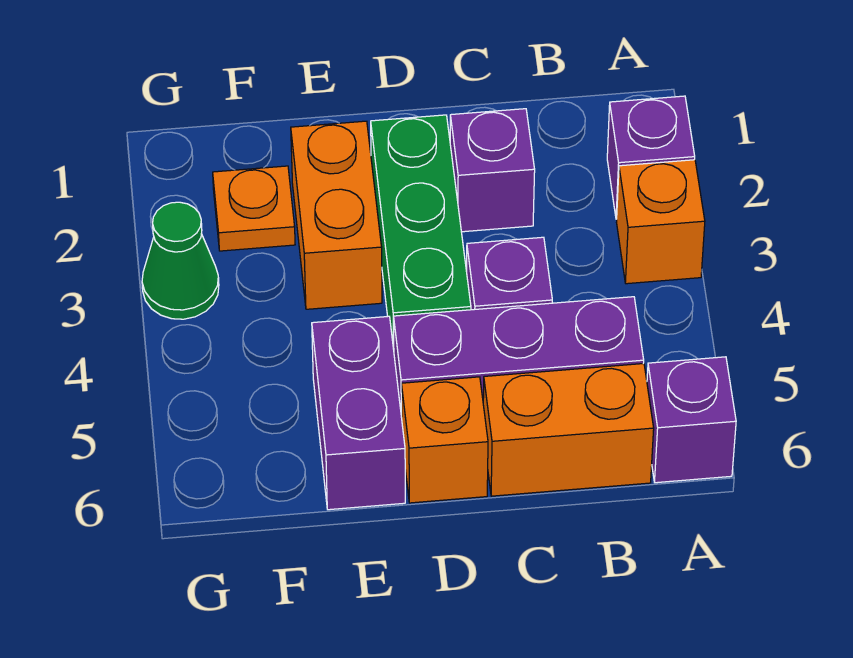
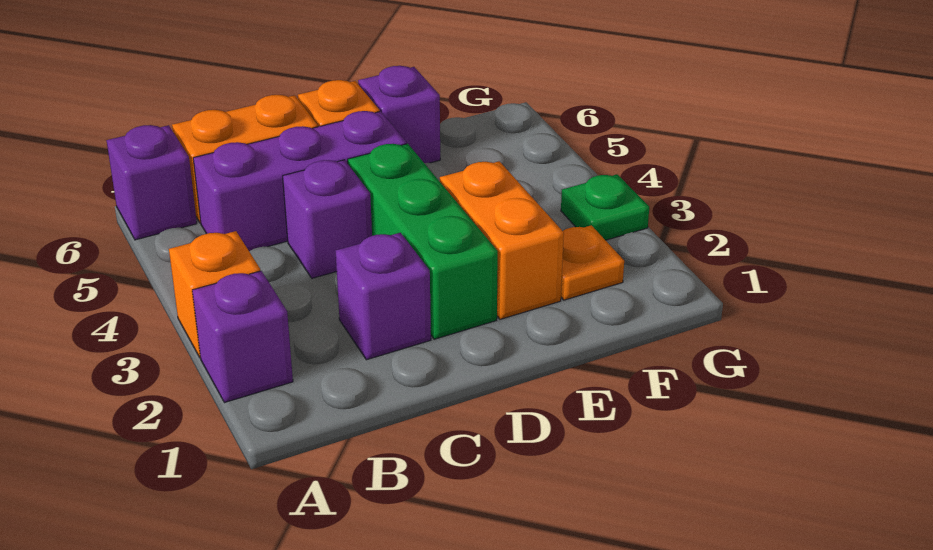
purple 1x2 brick [312,316,405,510] -> purple 1x1 brick [358,66,440,163]
green 1x1 cone [142,202,219,319] -> green 1x1 plate [561,174,649,240]

